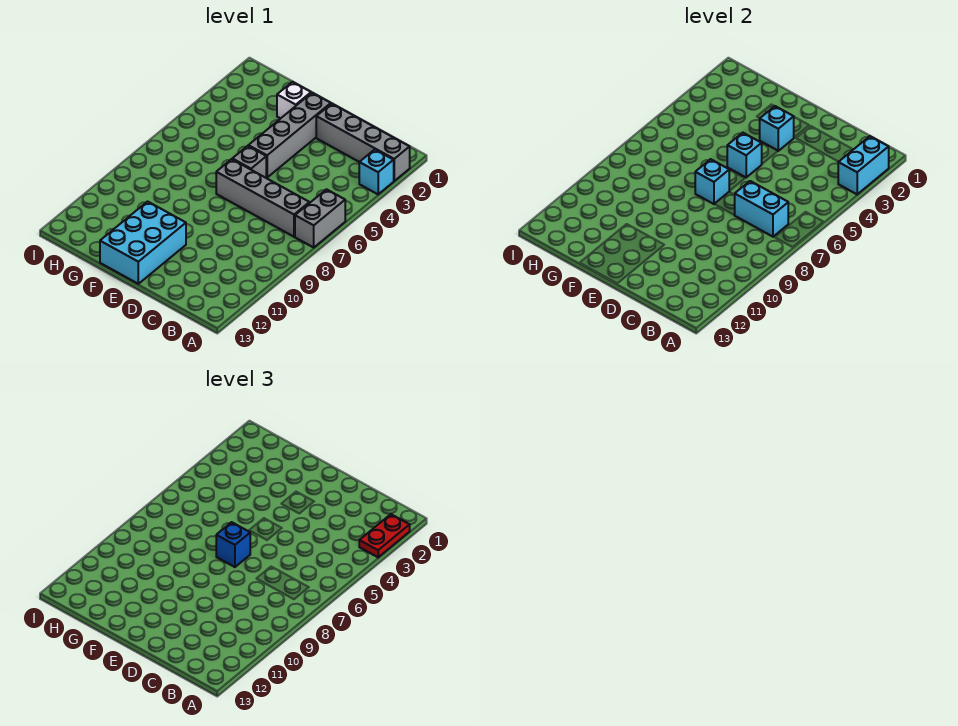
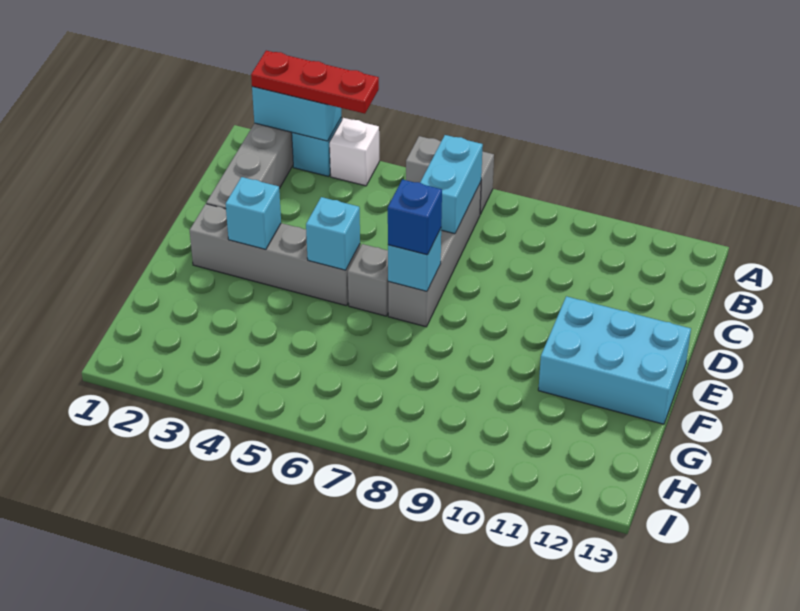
red 1x2 plate [359,514,410,557] -> red 1x3 plate [251,51,379,114]
white 1x1 brick [277,82,311,119] -> white 1x1 brick moved to [329,118,379,186]

